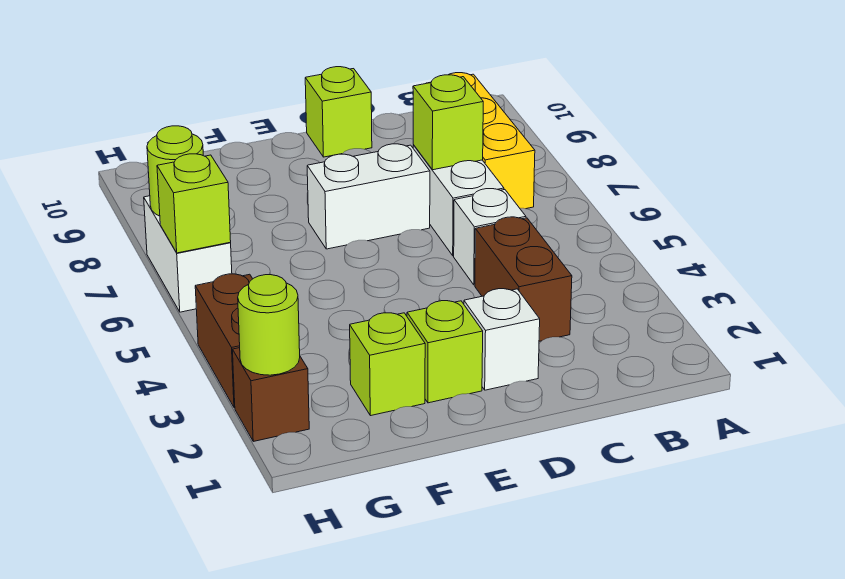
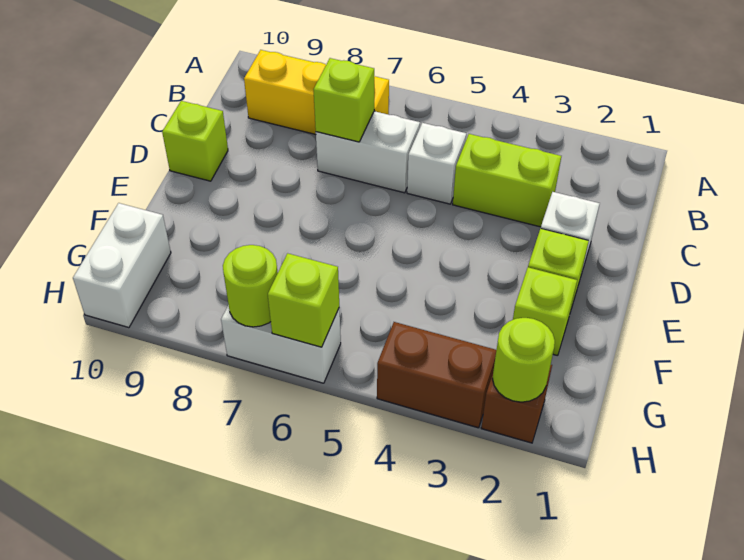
brown 1x2 brick [475,217,572,341] -> lime 1x2 brick [453,134,561,227]
white 1x2 brick [307,144,430,249] -> white 1x2 brick moved to [73,203,171,328]

